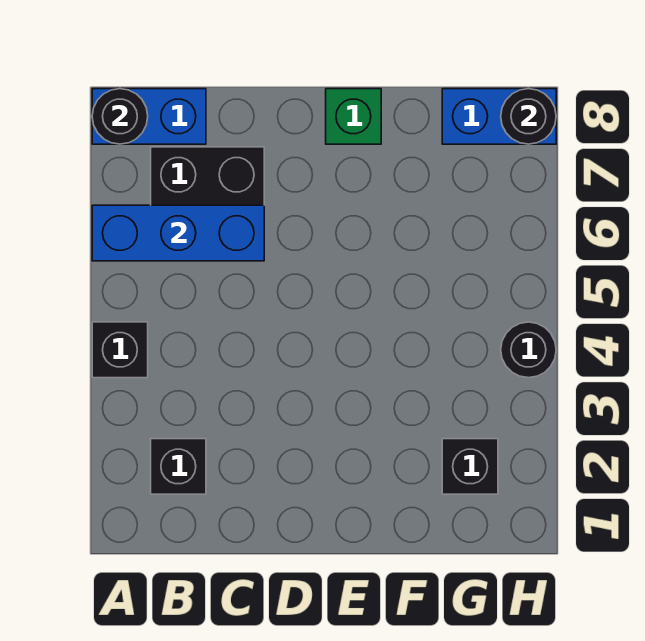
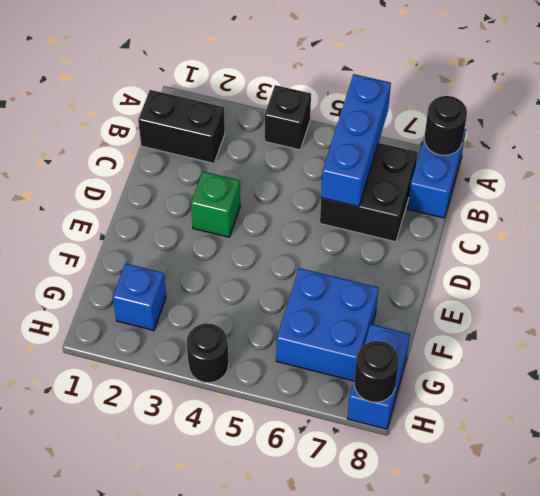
black 1x1 brick [151,439,206,494] -> black 1x2 brick [138,90,225,163]
green 1x1 brick [326,89,381,144] -> green 1x1 brick moved to [191,172,240,237]
none -> blue 2x2 brick [276,268,379,381]
black 1x1 brick [442,439,498,494] -> blue 1x1 brick [113,264,166,330]

